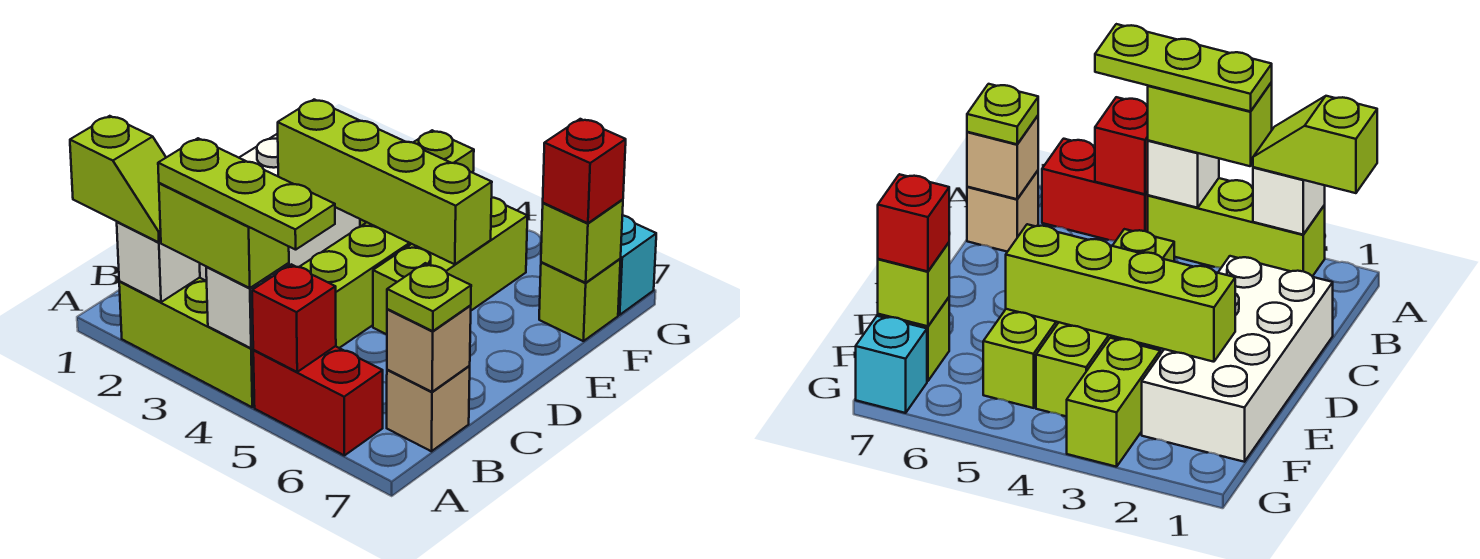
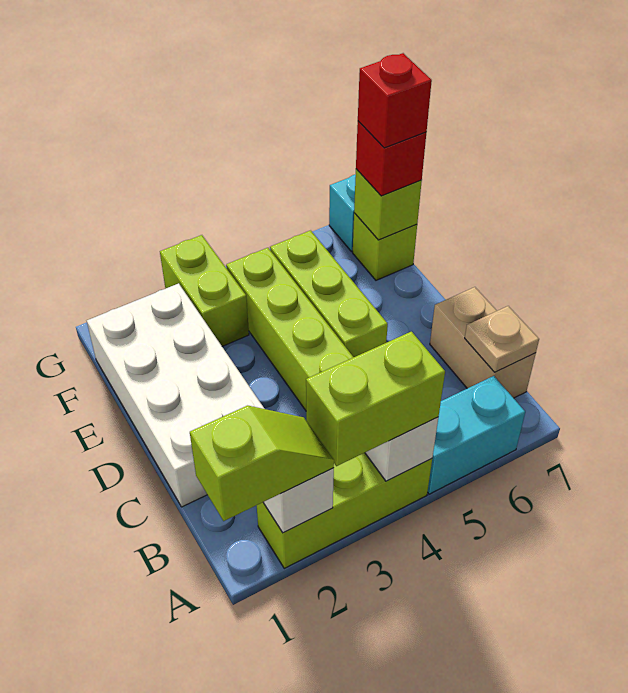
lime 1x3 plate [158,138,335,250] -> none
red 1x2 brick [253,346,383,455] -> cyan 1x2 brick [428,376,525,494]
red 1x1 brick [252,264,336,372] -> red 1x1 brick moved to [358,53,432,148]
tan 1x1 brick [387,366,470,451] -> tan 1x2 brick [430,287,536,398]
tan 1x1 brick [387,305,471,392] -> tan 1x1 plate [465,306,539,372]
lime 1x1 plate [387,263,471,331] -> none
lime 1x4 brick [278,100,492,264] -> none

